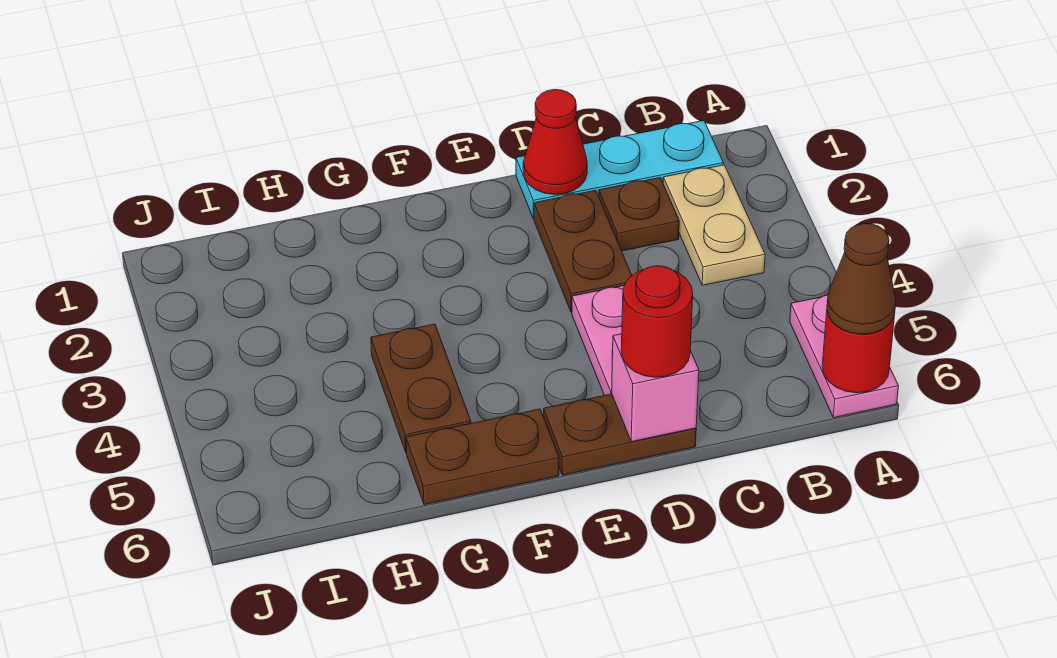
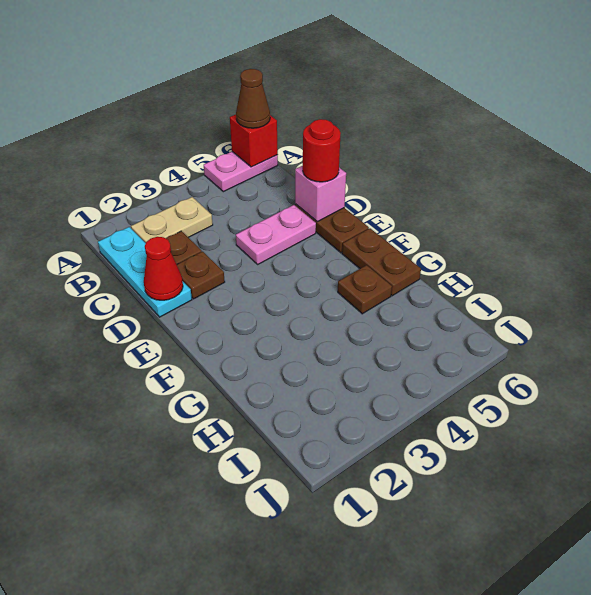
red 1x1 round brick [822,312,895,393] -> red 1x1 brick [230,114,278,167]
brown 1x2 plate [534,190,632,312] -> brown 1x1 plate [177,251,225,299]
brown 1x2 plate [371,324,471,453] -> brown 1x1 plate [338,265,392,314]

